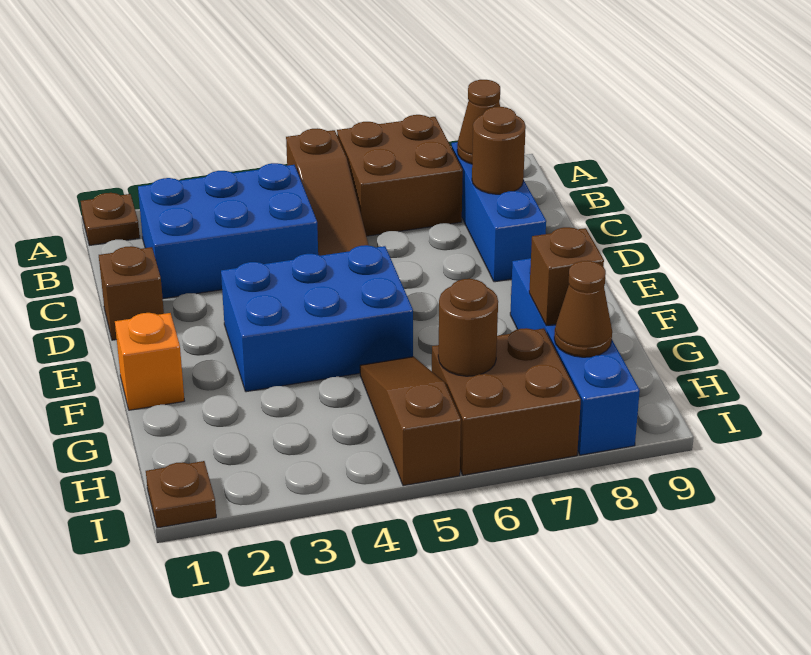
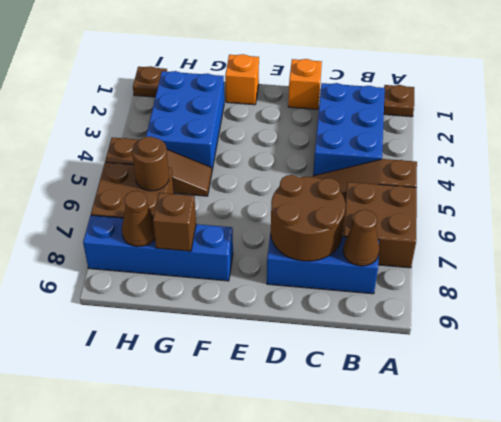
brown 1x1 round brick [472,107,526,194] -> brown 2x2 round brick [271,175,345,261]
brown 1x1 brick [99,246,164,340] -> orange 1x1 brick [288,59,322,109]
blue 2x3 brick [221,245,413,392] -> blue 2x3 brick moved to [146,71,224,170]

